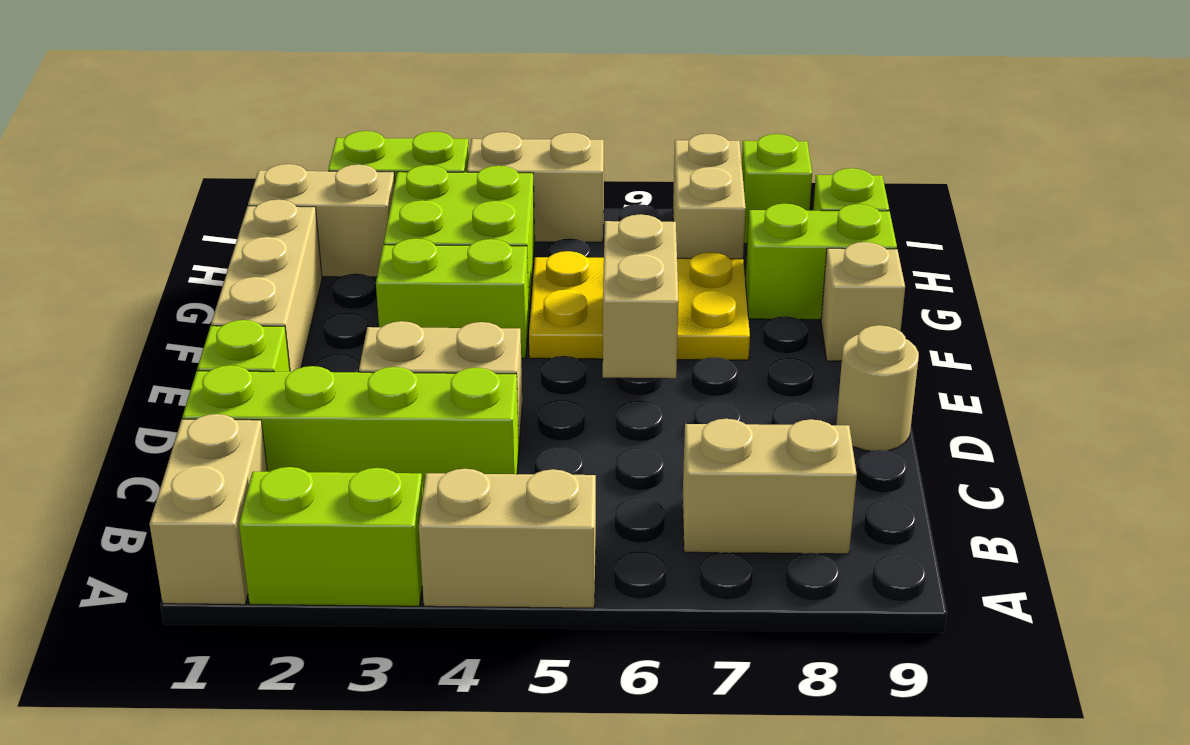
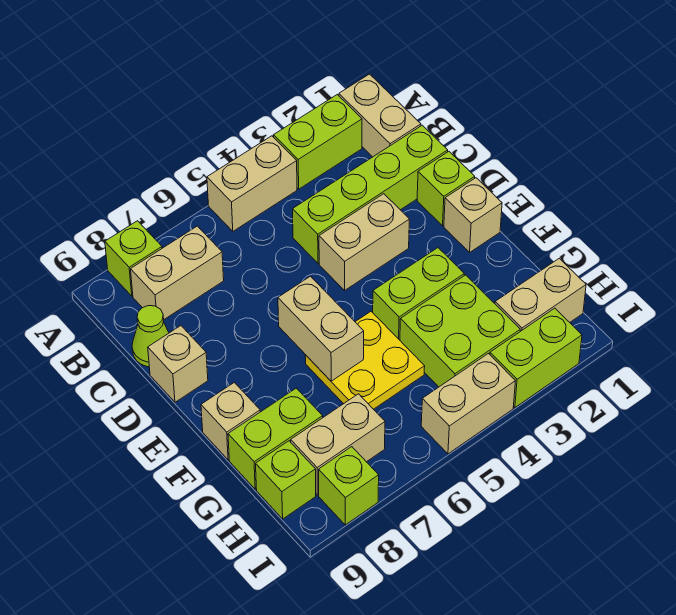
none -> lime 1x1 brick [105,221,162,296]
none -> lime 1x1 cone [132,306,169,367]
tan 1x1 round brick [836,325,919,451] -> tan 1x1 brick [148,326,208,402]
tan 1x3 brick [211,200,322,372] -> tan 1x1 brick [444,178,502,252]
yellow 2x3 plate [529,251,750,360] -> yellow 2x2 plate [305,312,425,409]
tan 1x2 brick [673,134,746,259] -> tan 1x2 brick turned to [291,394,385,495]

